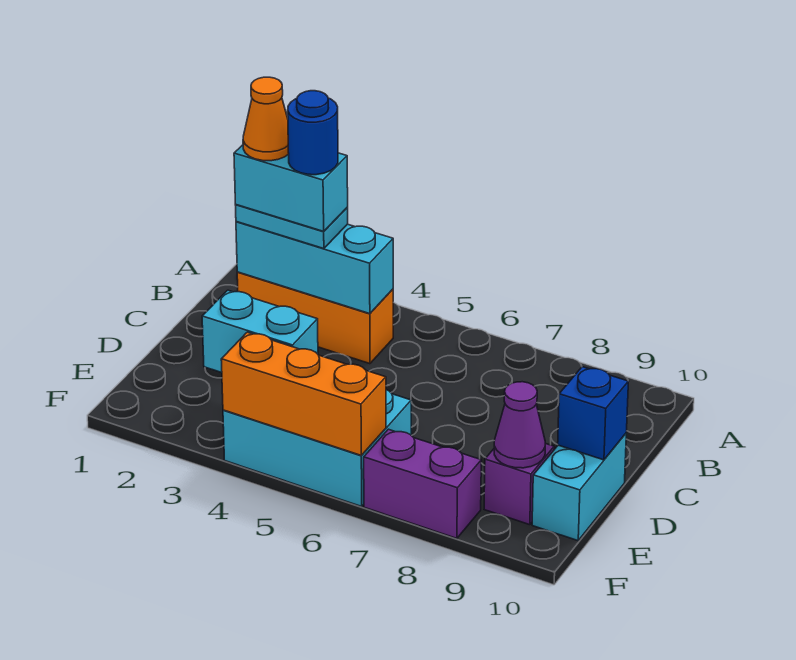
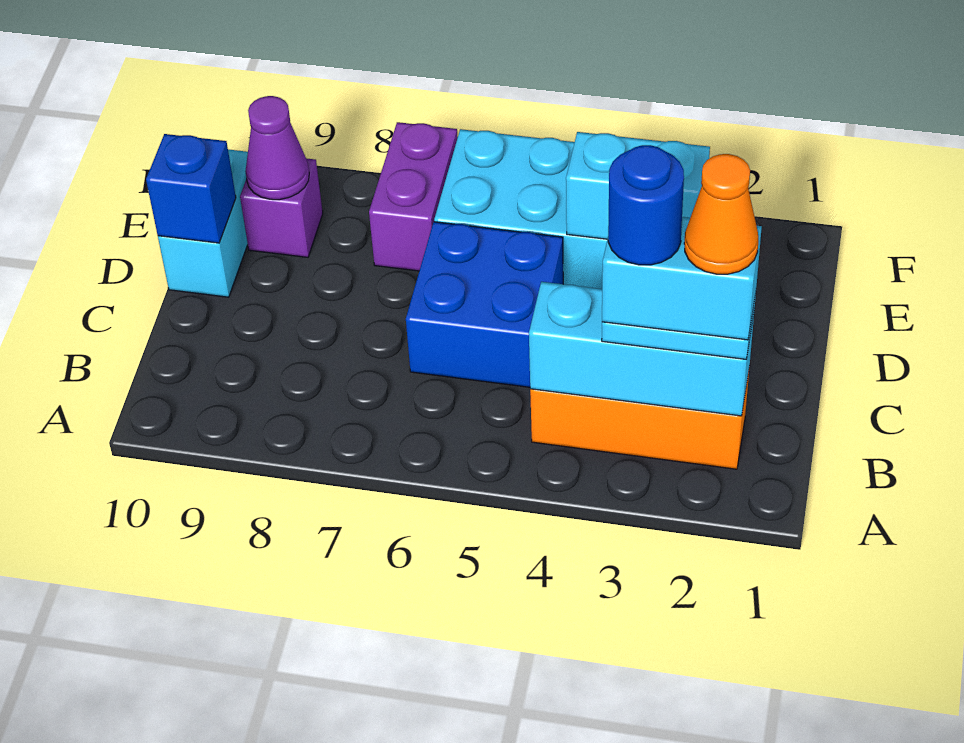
none -> blue 2x2 brick [406,222,563,387]
orange 1x3 brick [221,332,386,456] -> none
purple 1x2 brick [364,429,481,538] -> purple 1x2 brick turned to [369,122,458,271]

